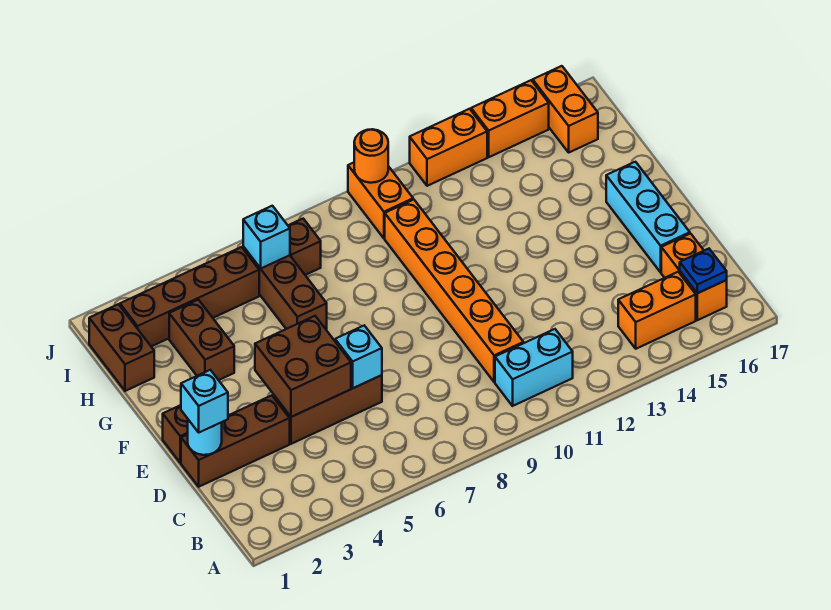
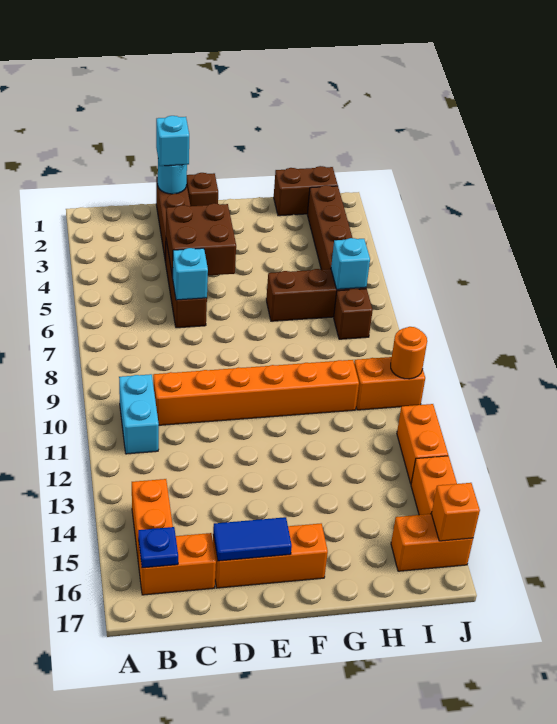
cyan 1x3 brick [606,162,690,272] -> orange 1x3 brick [213,524,328,588]
none -> blue 1x2 tile [213,517,292,561]
brown 1x2 brick [169,300,234,380] -> none
none -> orange 1x1 brick [431,483,480,541]

